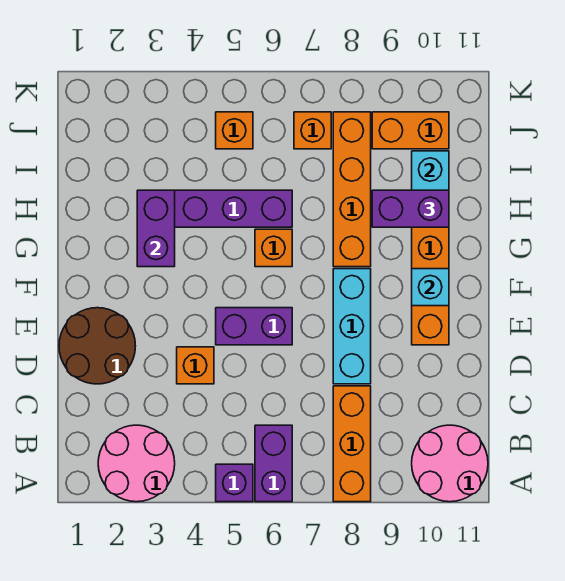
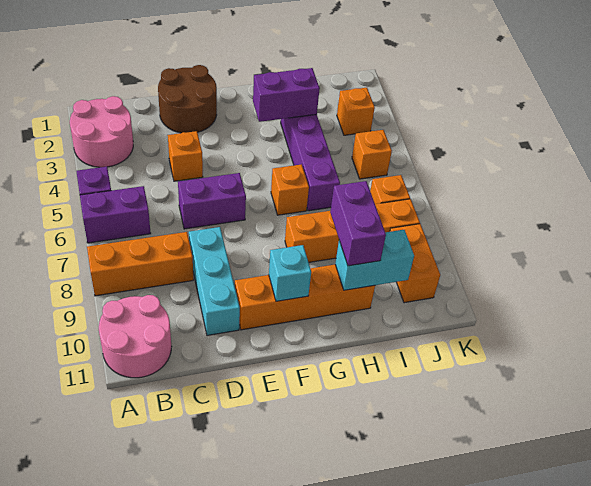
cyan 1x3 brick [333,269,371,384] -> cyan 1x3 brick turned to [189,227,240,335]
purple 1x2 brick [216,308,292,345] -> purple 1x2 brick turned to [178,173,246,229]
none -> orange 1x1 brick [337,88,375,135]

